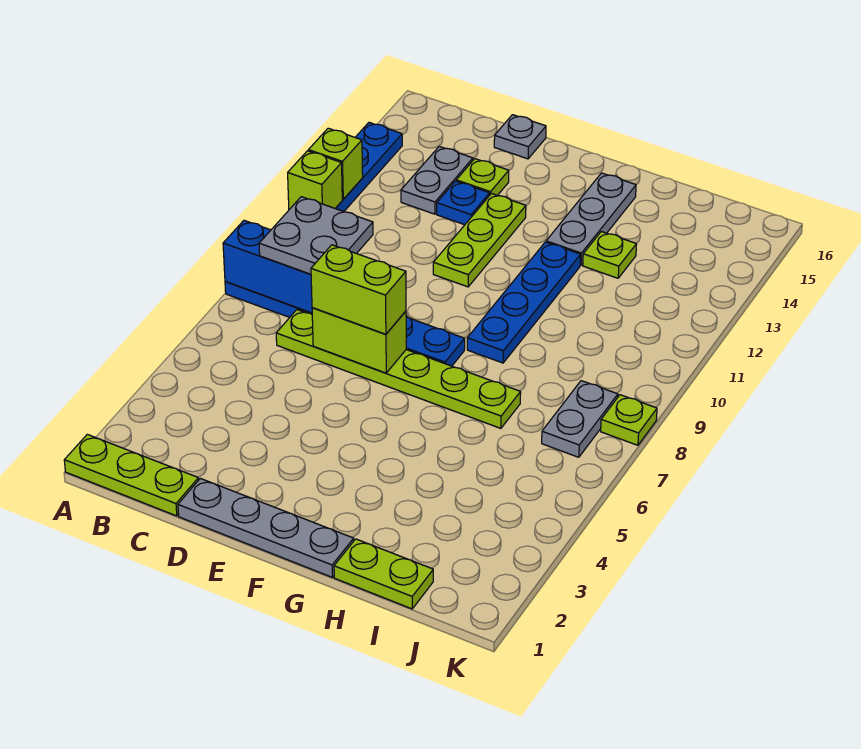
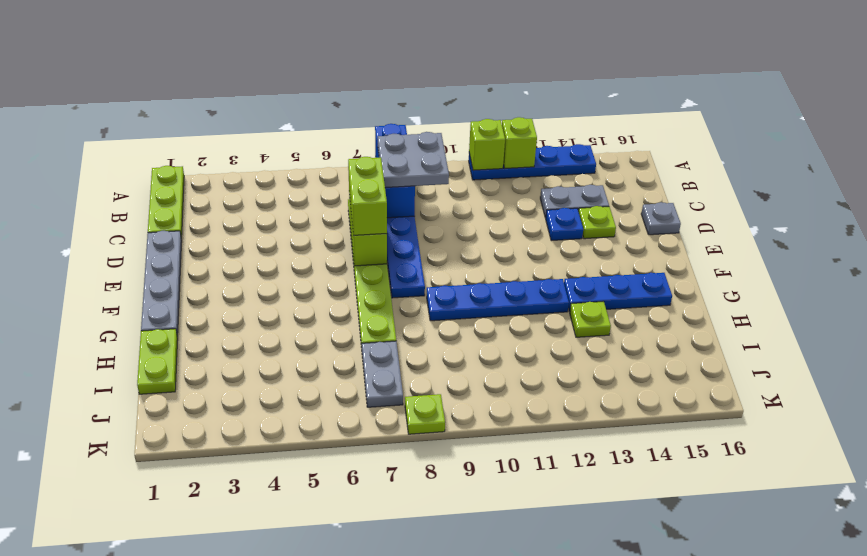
lime 1x3 plate [433,194,526,287] -> none
grey 1x3 plate [546,173,636,265] -> blue 1x3 plate [564,273,672,312]
grey 1x2 plate [542,381,618,457] -> grey 1x2 plate turned to [362,341,403,407]

